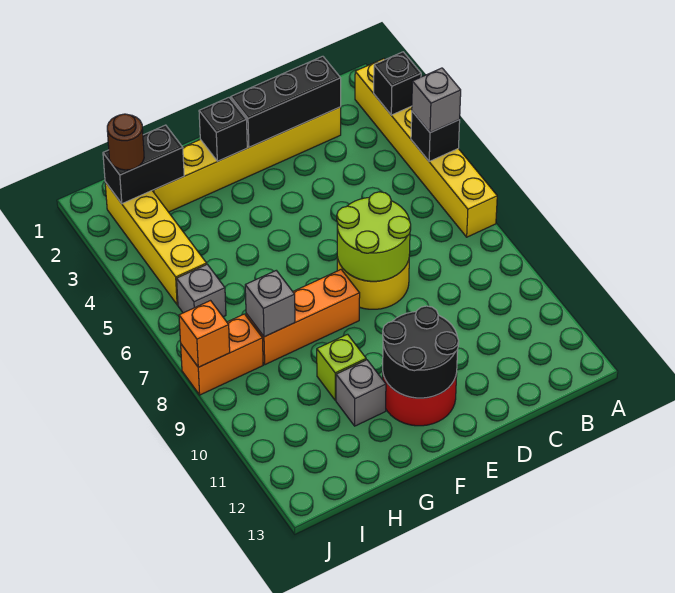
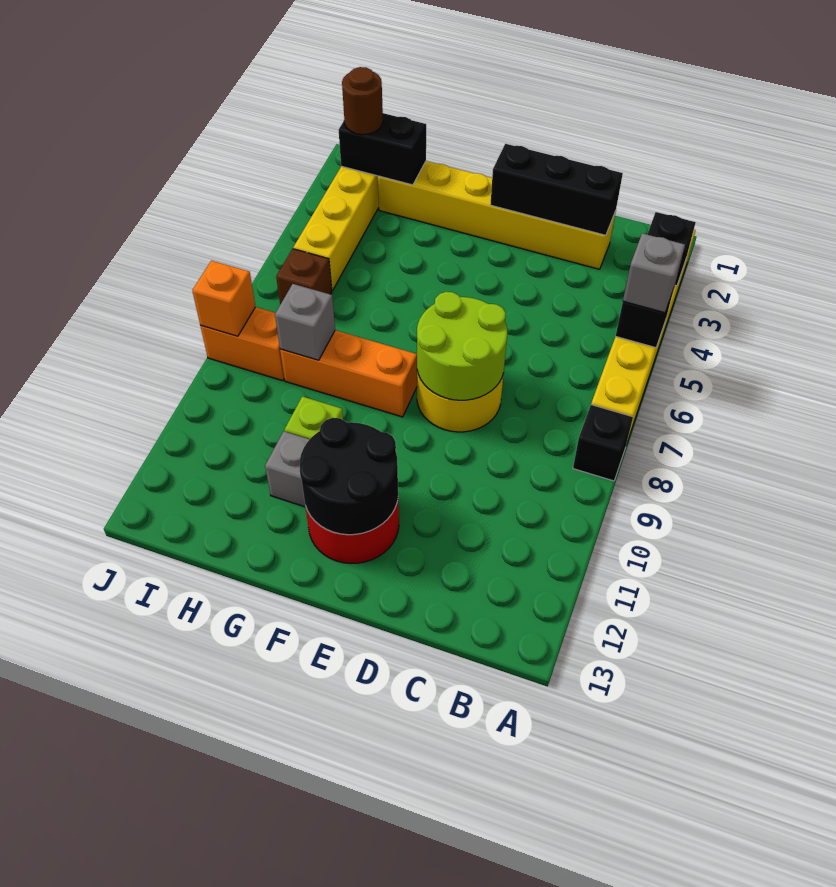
black 1x1 brick [199,98,247,161] -> black 1x1 brick moved to [573,405,633,481]
grey 1x1 brick [177,264,226,317] -> brown 1x1 brick [276,249,332,304]

